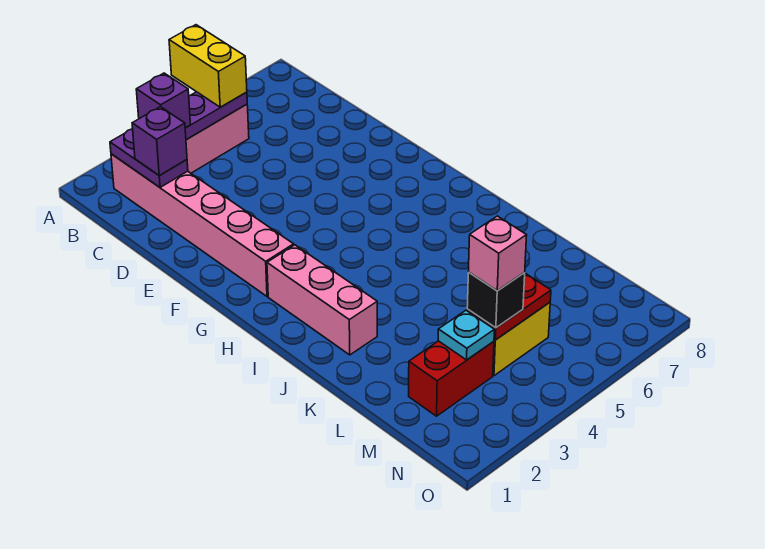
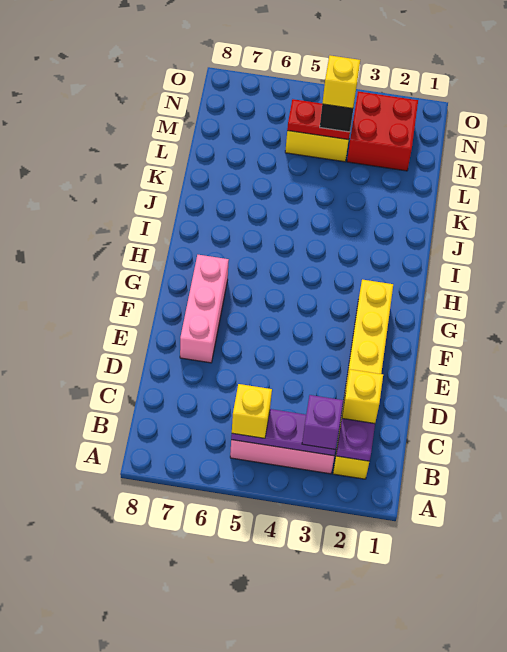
yellow 1x2 brick [169,25,247,107] -> yellow 1x1 brick [232,384,272,438]
pink 1x6 brick [111,154,294,296] -> yellow 1x6 brick [333,280,393,479]
purple 1x1 brick [132,107,187,176] -> yellow 1x1 brick [342,369,383,424]
pink 1x3 brick [267,245,377,355] -> pink 1x3 brick moved to [180,255,229,363]
red 1x2 brick [409,341,494,416] -> red 2x2 brick [347,91,418,171]
cyan 1x1 plate [438,310,494,360] -> none
pink 1x1 brick [468,216,527,291] -> yellow 1x1 brick [322,55,360,108]

